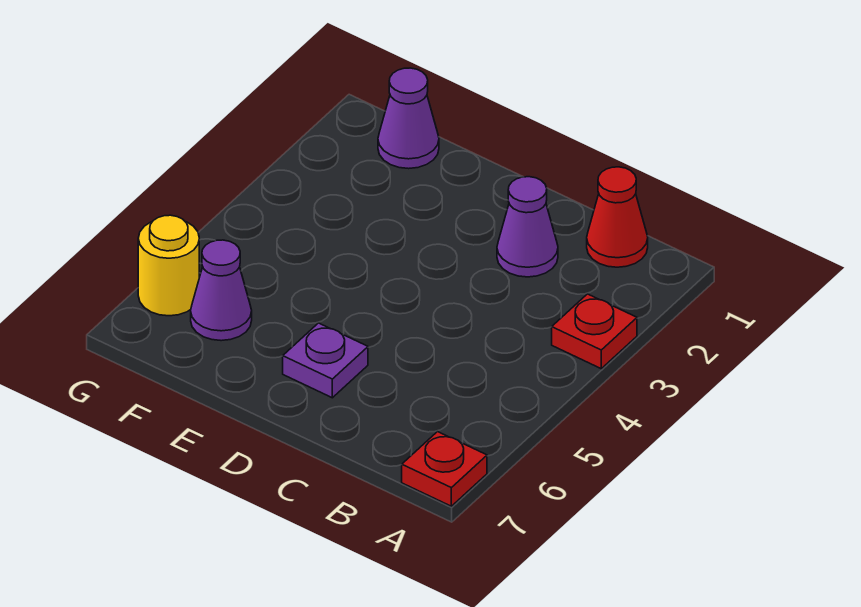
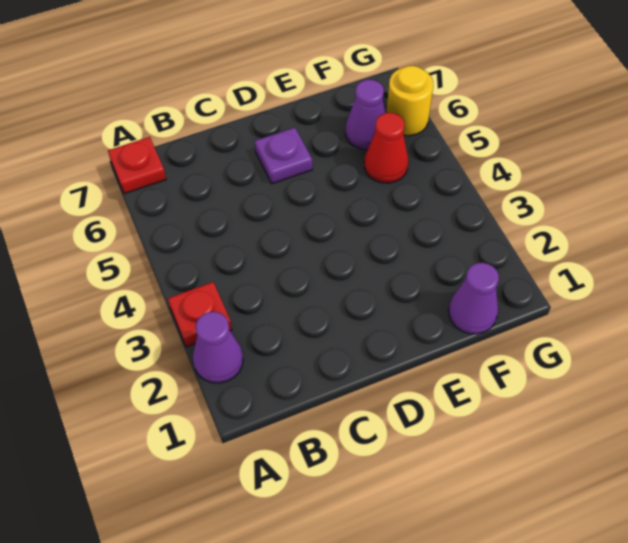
red 1x1 cone [587,167,648,267] -> red 1x1 cone moved to [364,113,408,183]
purple 1x1 cone [497,177,558,277] -> purple 1x1 cone moved to [193,312,243,383]

